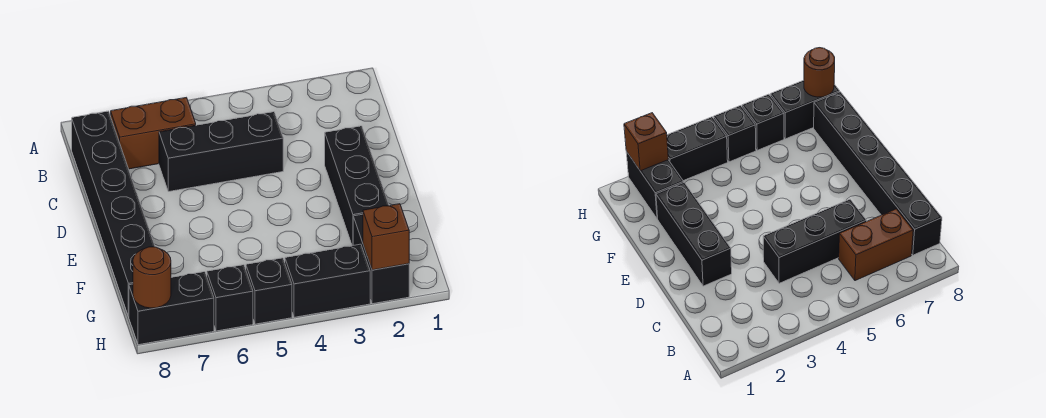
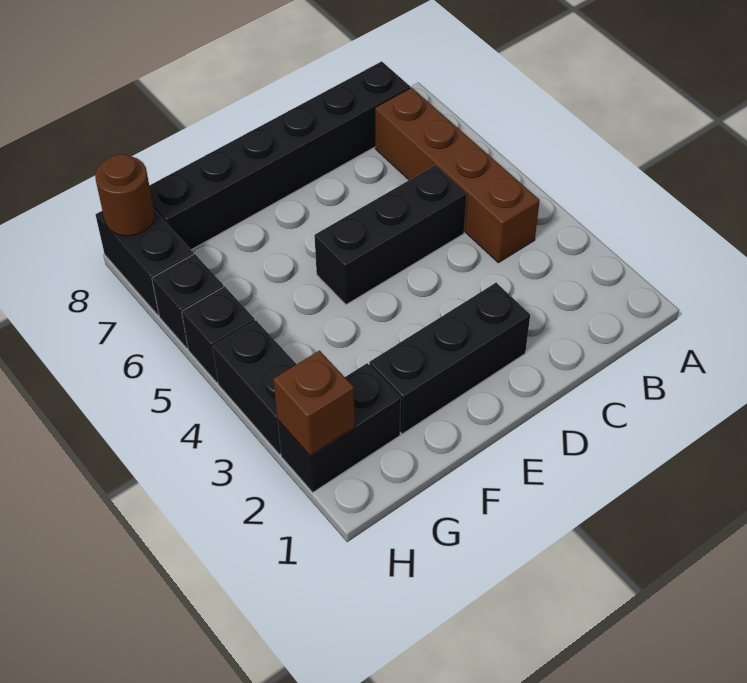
brown 1x2 brick [111,97,196,169] -> brown 1x4 brick [375,88,540,263]
black 1x3 brick [159,112,283,192] -> black 1x3 brick turned to [314,165,467,305]

